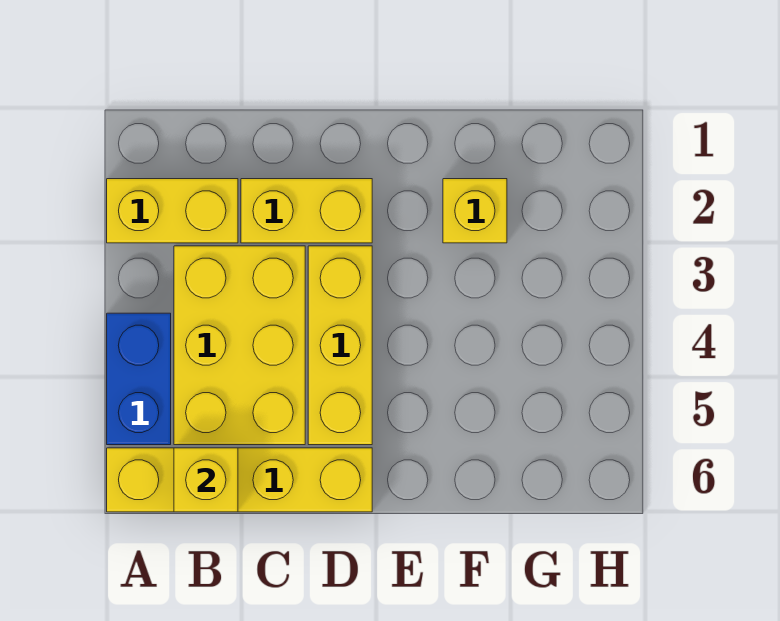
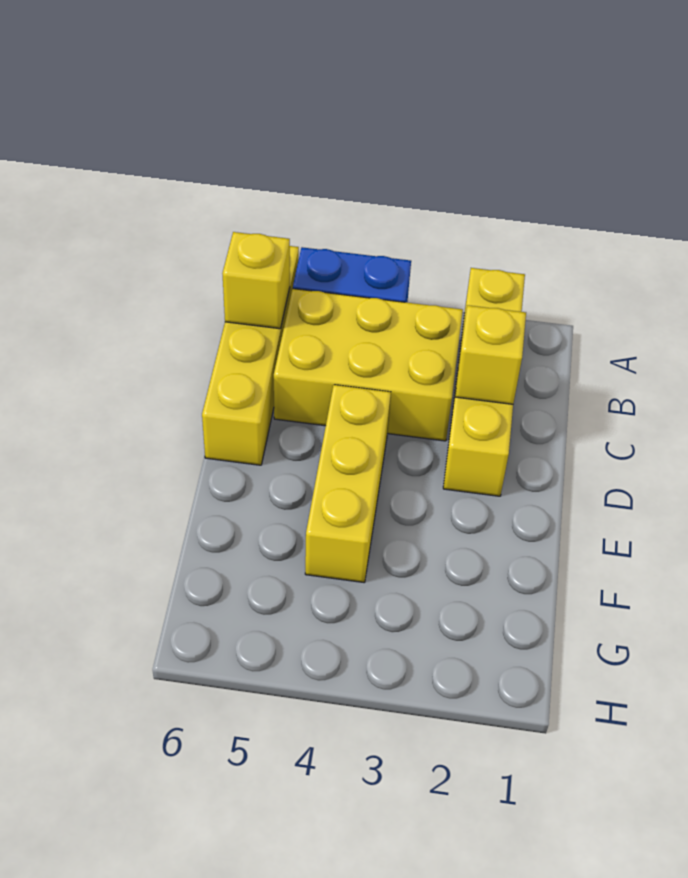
yellow 1x3 brick [308,246,372,445] -> yellow 1x3 brick turned to [305,385,391,583]
yellow 1x1 brick [443,179,507,243] -> yellow 1x1 brick moved to [455,305,526,404]

